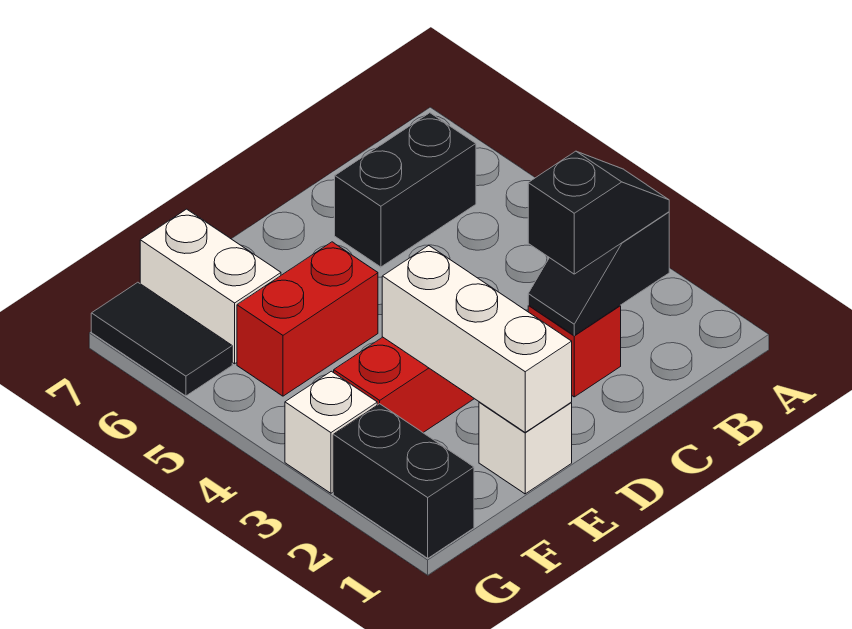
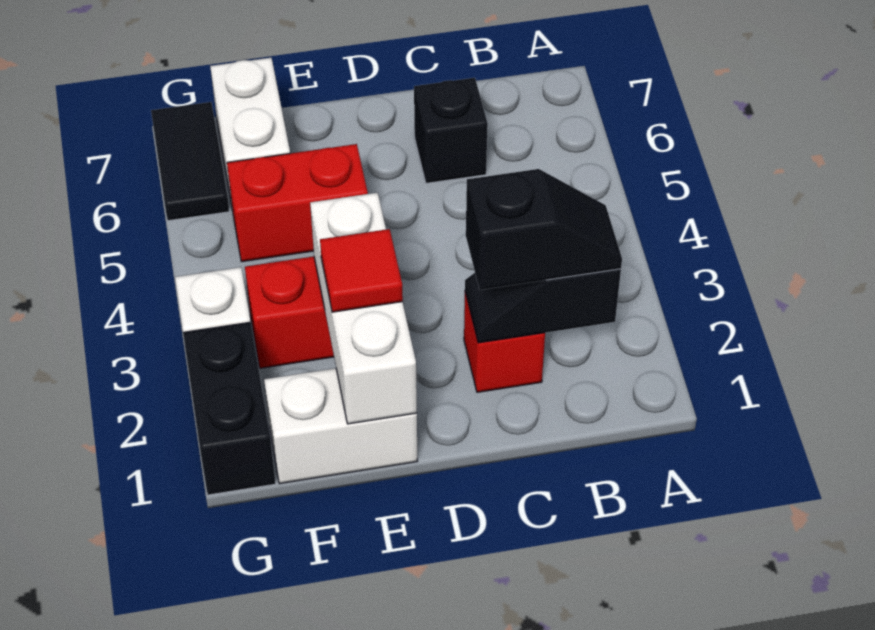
black 1x2 brick [335,113,476,267] -> black 1x1 brick [414,78,488,183]
white 1x1 brick [479,402,572,494] -> white 1x2 brick [264,368,417,484]
none -> red 1x1 tile [320,229,403,312]

